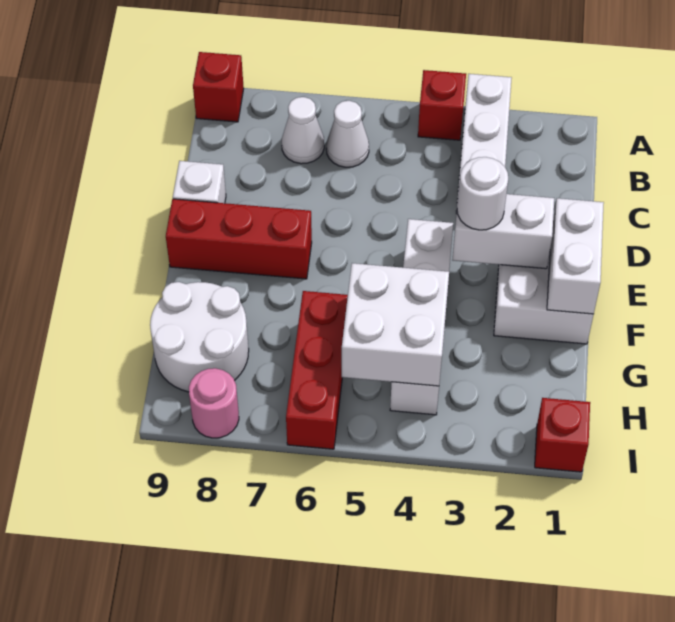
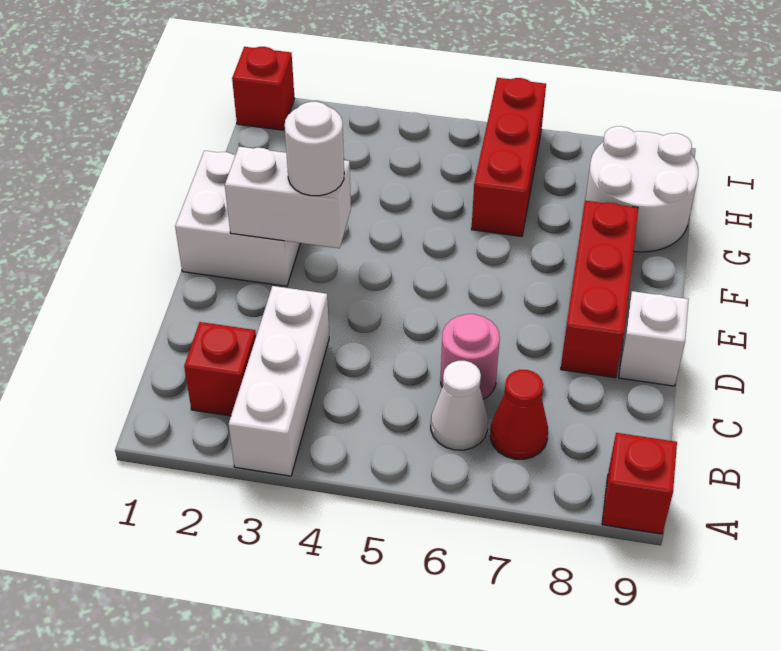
red 1x1 brick [418,70,466,140] -> red 1x1 brick moved to [184,322,256,416]
white 1x1 cone [282,97,324,164] -> red 1x1 cone [490,370,548,459]
white 1x2 brick [547,198,604,314] -> none
white 1x4 brick [390,219,453,415] -> none
red 1x3 brick [166,199,312,279] -> red 1x3 brick turned to [561,201,638,378]
white 2x2 brick [342,263,449,386] -> none
pink 1x1 round brick [189,368,239,438] -> pink 1x1 round brick moved to [441,314,500,399]

